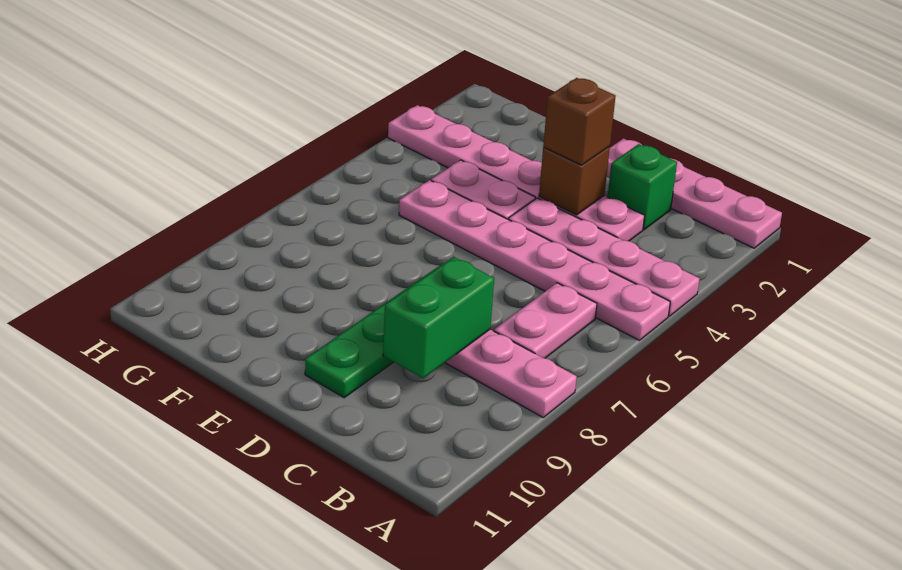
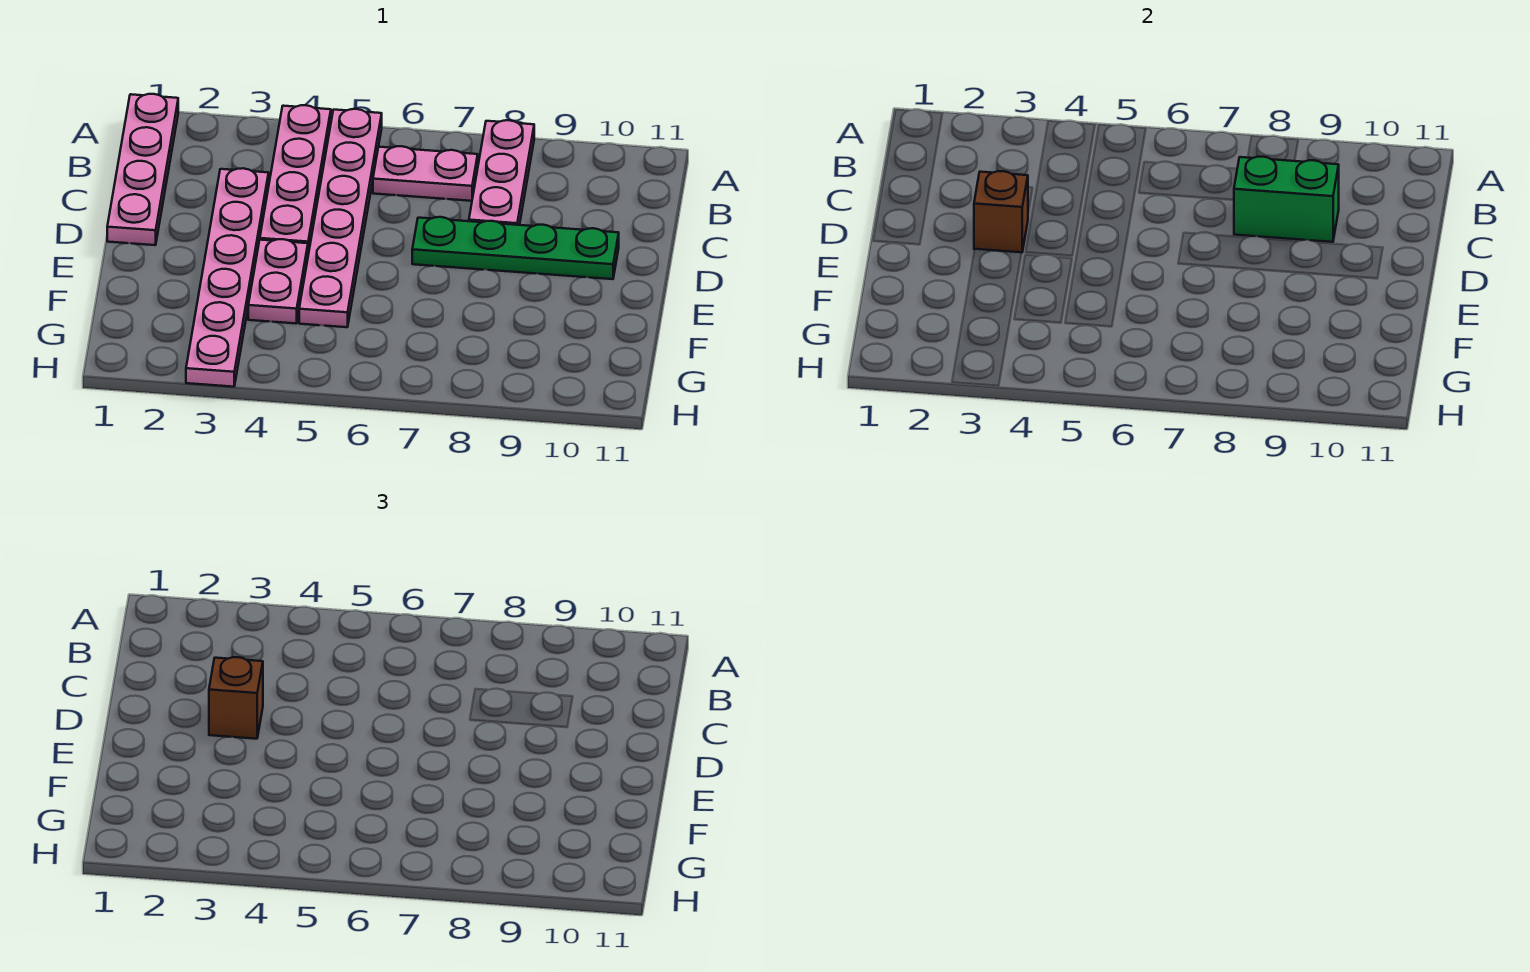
green 1x1 brick [608,144,677,230] -> none

